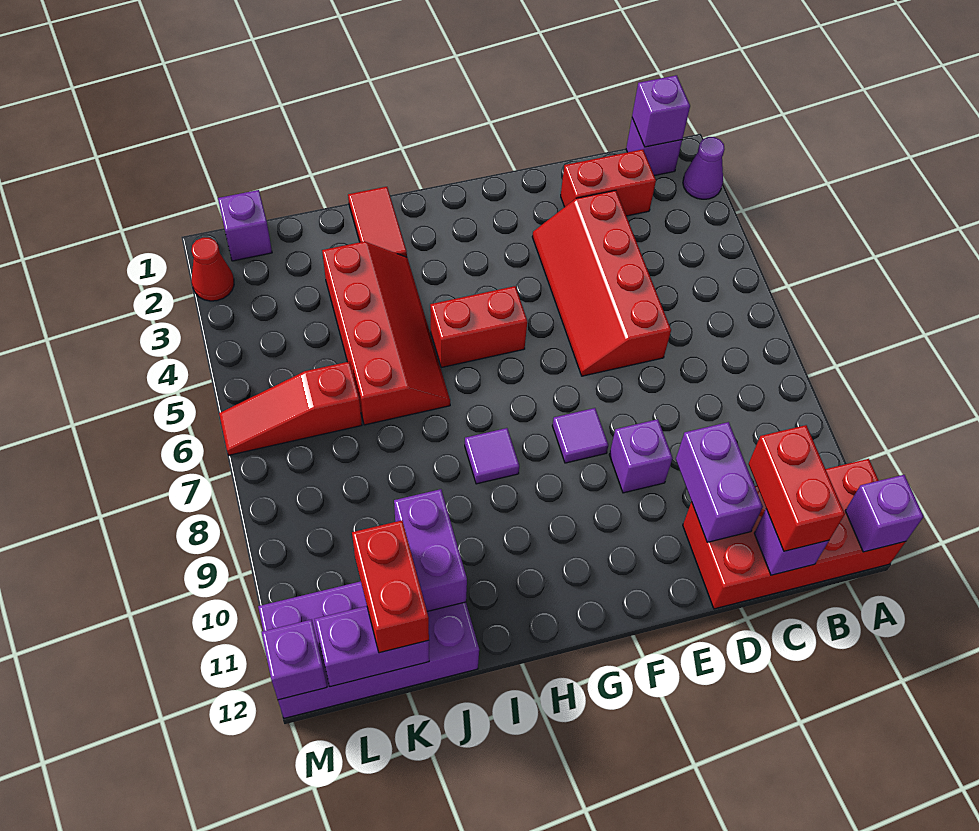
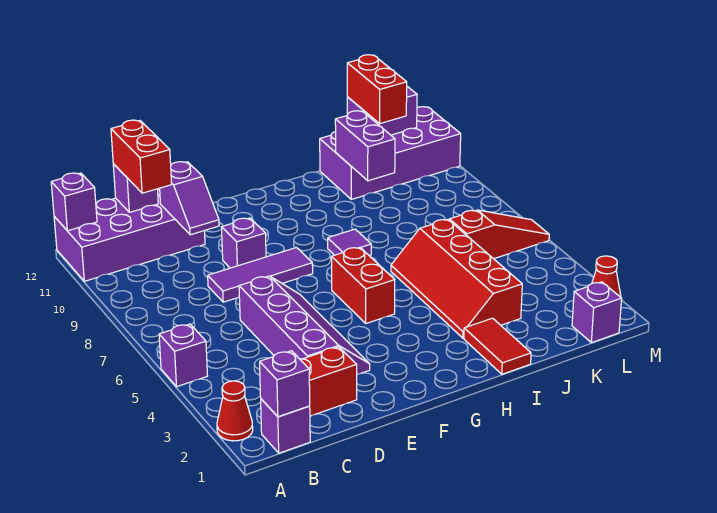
purple 1x1 cone [683,137,725,199] -> red 1x1 cone [217,381,253,441]
red 2x4 brick [683,459,906,609] -> purple 2x4 brick [54,188,205,281]
red 2x4 slope [532,190,671,376] -> purple 2x4 slope [239,276,370,375]
purple 1x2 brick [676,422,763,542] -> purple 1x2 slope [160,162,219,235]
purple 1x1 tile [552,408,608,463] -> purple 1x3 tile [208,248,313,302]
red 1x2 brick [430,286,527,368] -> red 1x2 brick turned to [331,247,395,323]
purple 1x1 brick [261,619,327,700] -> purple 1x1 brick moved to [159,324,207,386]

